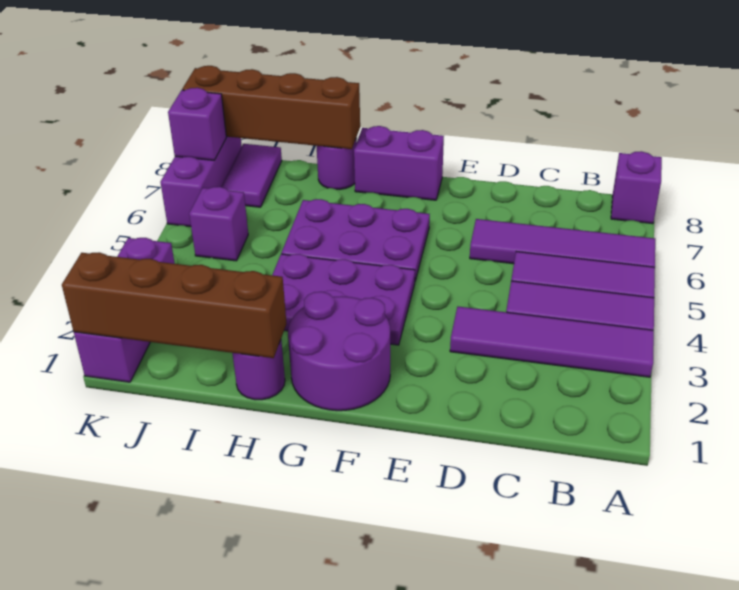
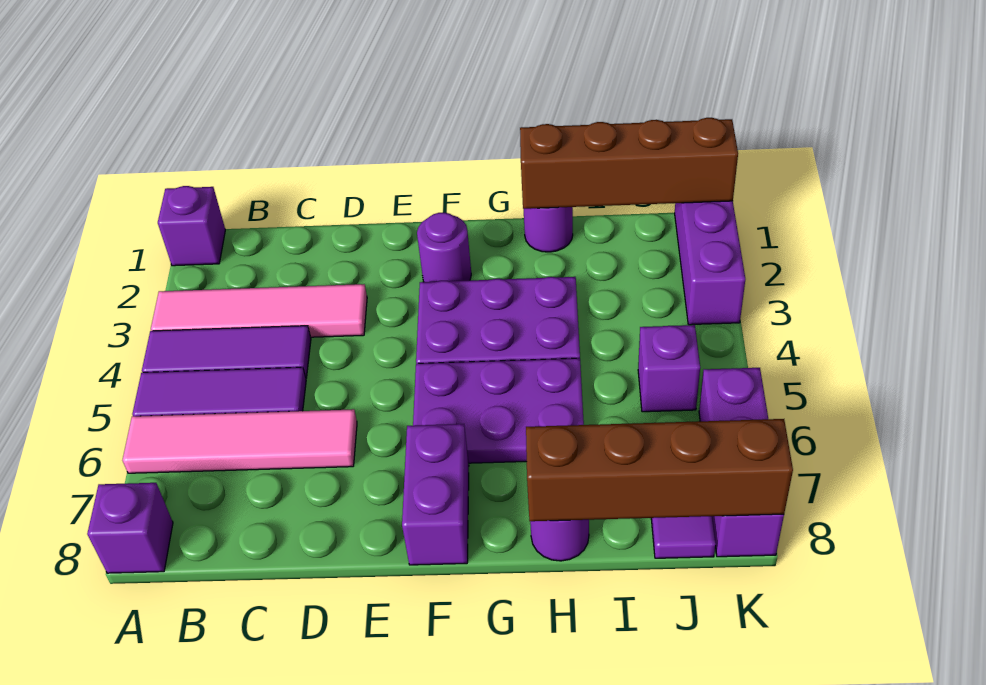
purple 1x4 tile [450,307,654,377] -> pink 1x4 tile [151,284,367,337]
purple 1x4 tile [470,219,655,267] -> pink 1x4 tile [123,409,357,473]
purple 2x2 round brick [288,292,390,411] -> purple 1x1 round brick [417,213,471,282]
purple 1x2 brick [354,126,444,200] -> purple 1x2 brick turned to [402,424,469,565]
purple 1x1 brick [168,88,226,160] -> purple 1x1 brick moved to [158,186,225,266]

